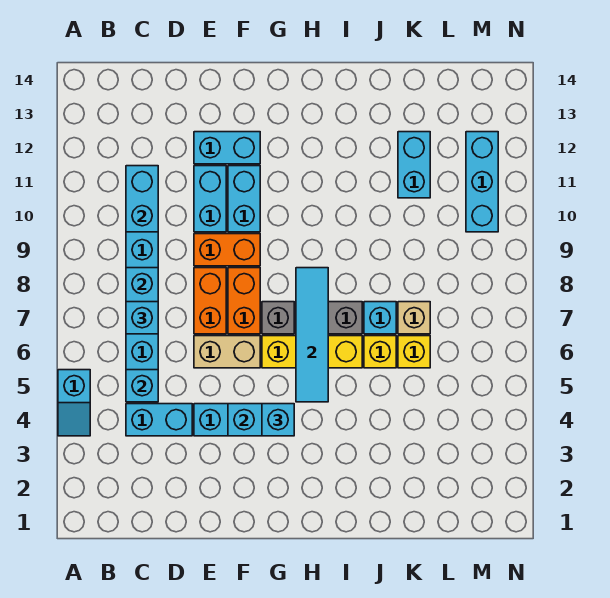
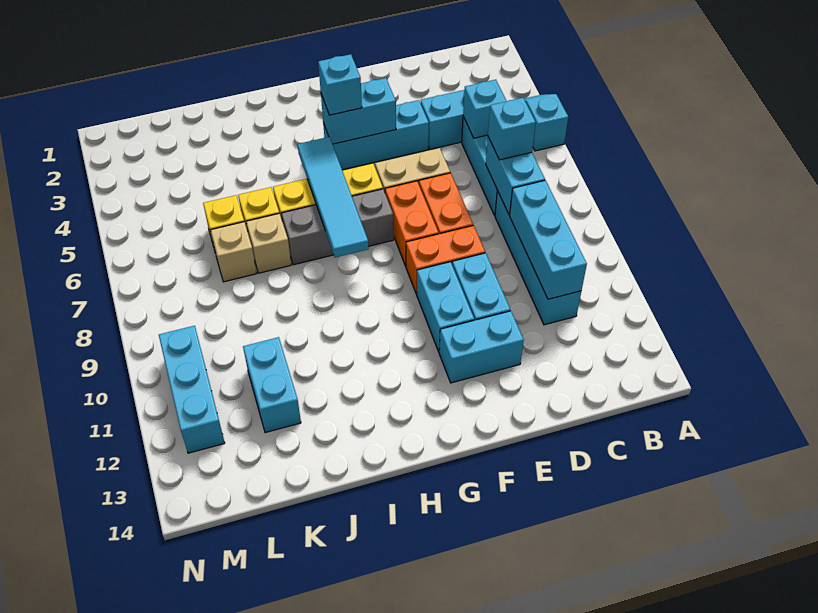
cyan 1x2 brick [126,166,158,232] -> cyan 1x3 brick [510,180,587,299]
cyan 1x1 brick [364,302,396,334] -> tan 1x1 brick [246,213,291,273]

